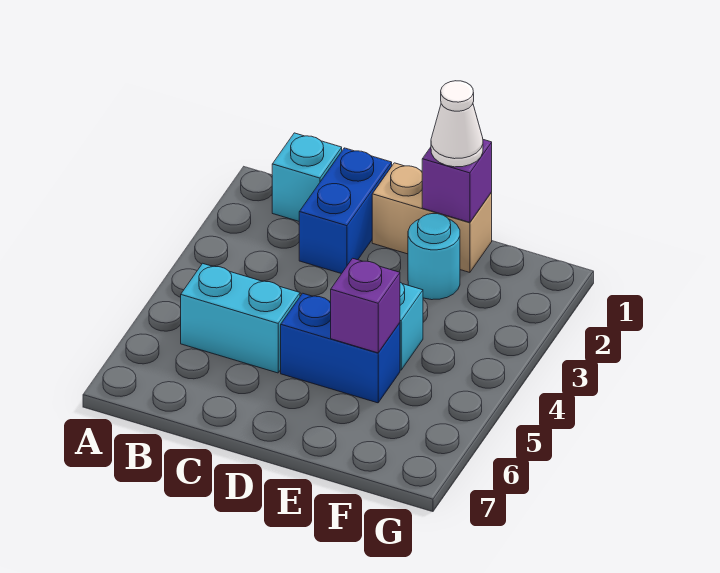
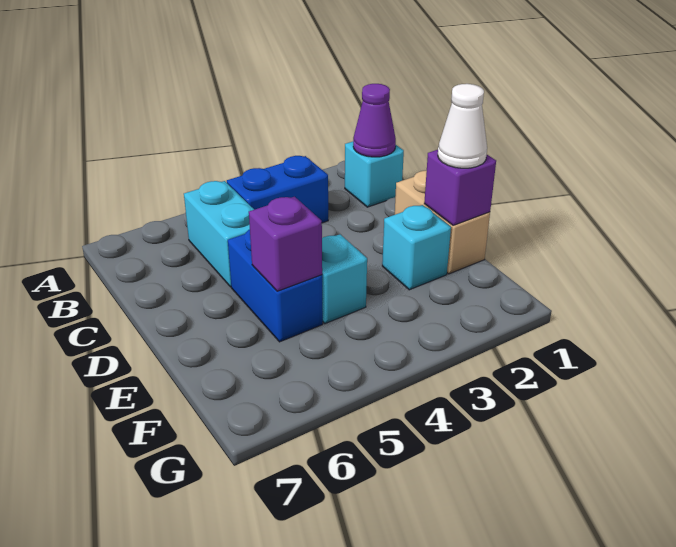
none -> purple 1x1 cone [353,84,396,157]
blue 1x2 brick [299,148,392,274] -> blue 1x2 brick moved to [227,156,328,223]
cyan 1x1 round brick [408,214,460,300] -> cyan 1x1 brick [382,205,451,290]

